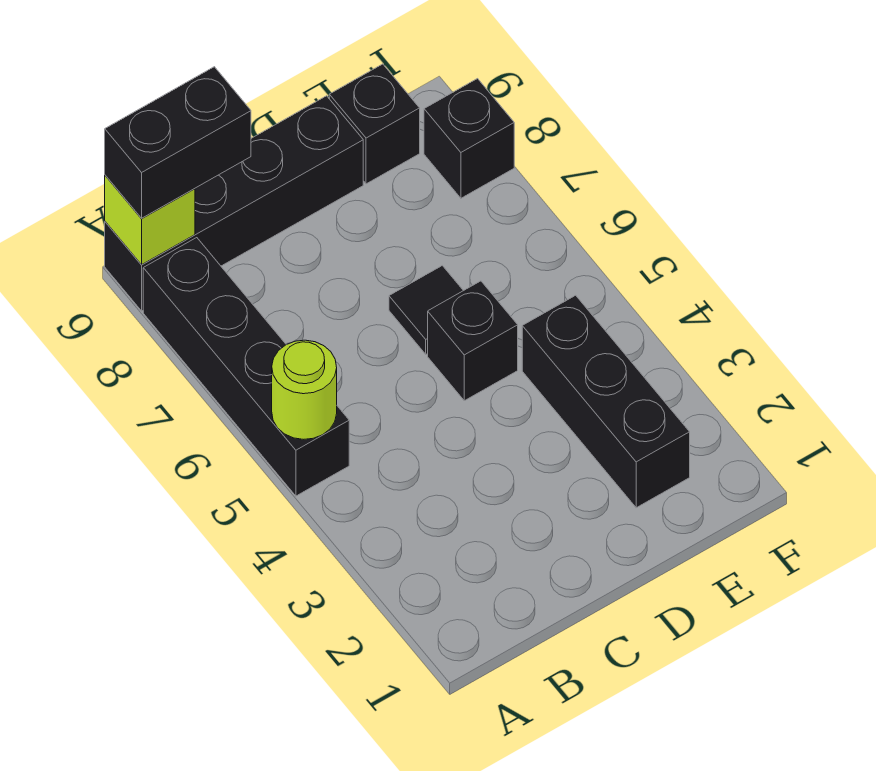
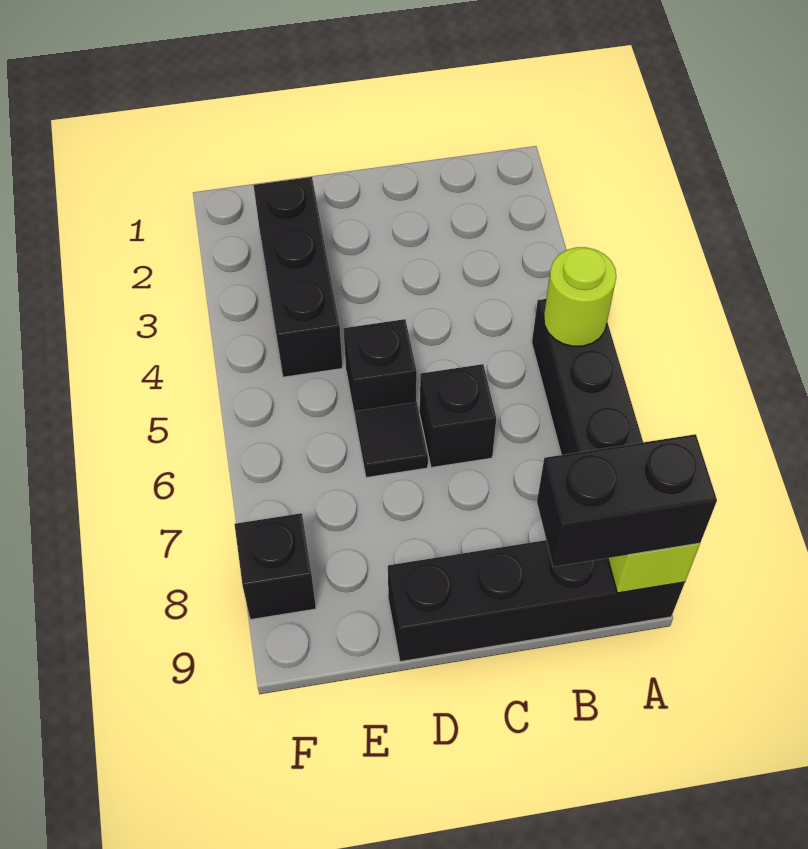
black 1x1 brick [329,64,420,184] -> black 1x1 brick moved to [420,364,496,468]

